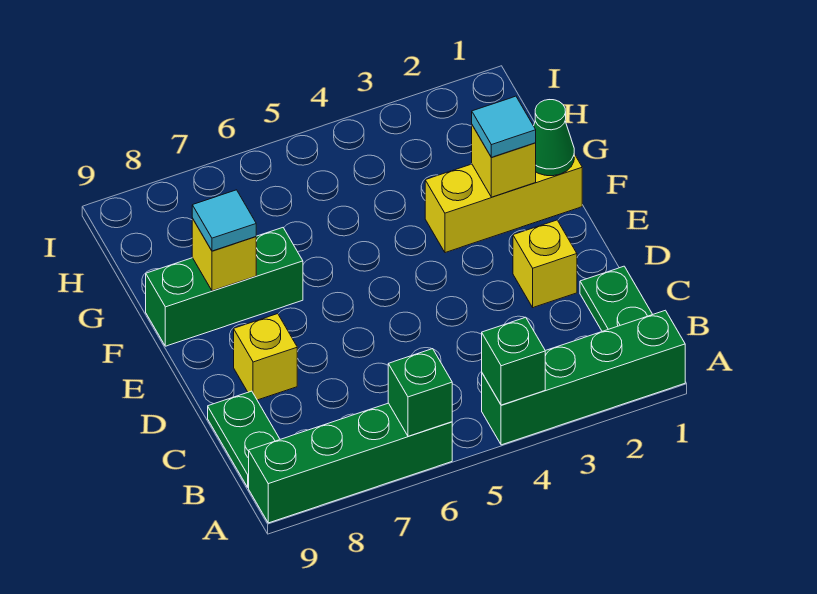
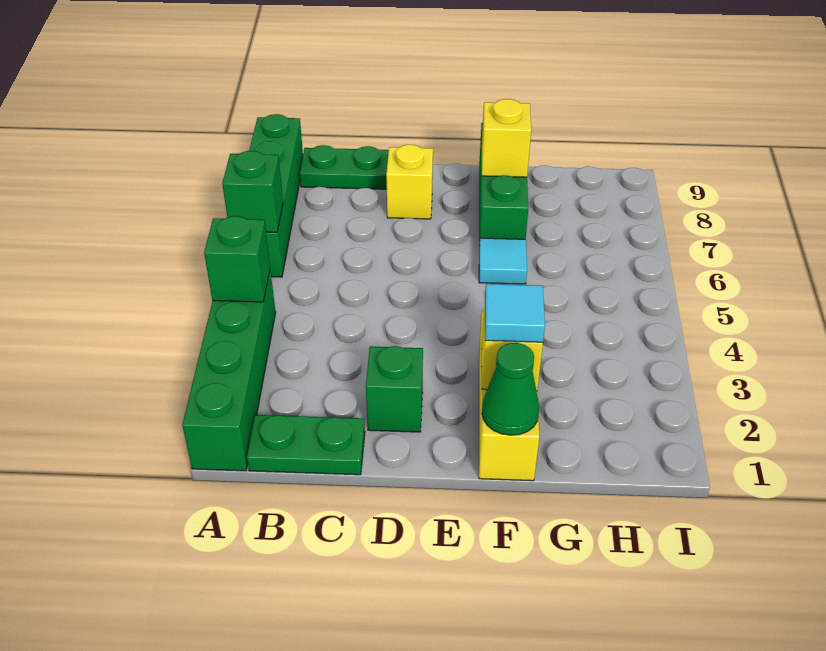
yellow 1x1 brick [513,220,577,308] -> green 1x1 brick [366,346,423,432]
cyan 1x1 tile [192,190,256,251] -> cyan 1x1 tile moved to [479,238,527,284]

